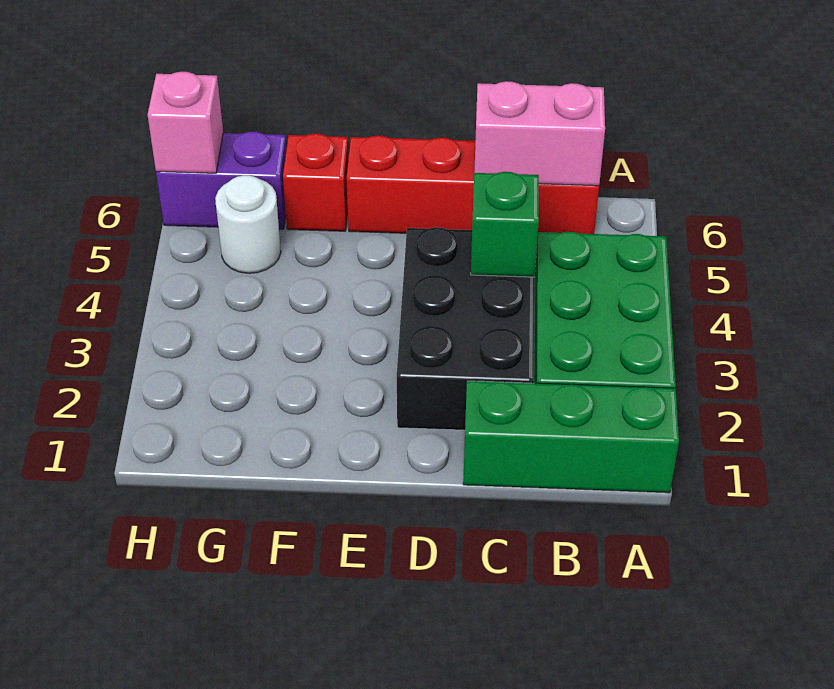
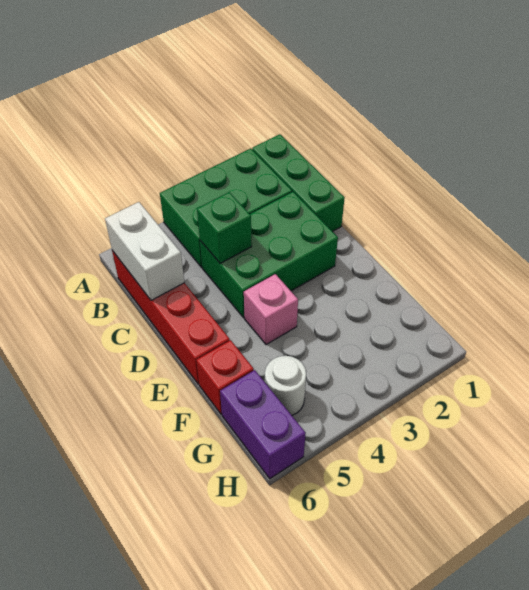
pink 1x2 brick [474,81,605,186] -> white 1x2 brick [105,202,184,300]
black 2x3 brick [397,227,535,430] -> green 2x3 brick [200,192,338,318]
pink 1x1 brick [148,72,223,173] -> pink 1x1 brick moved to [244,274,298,345]

